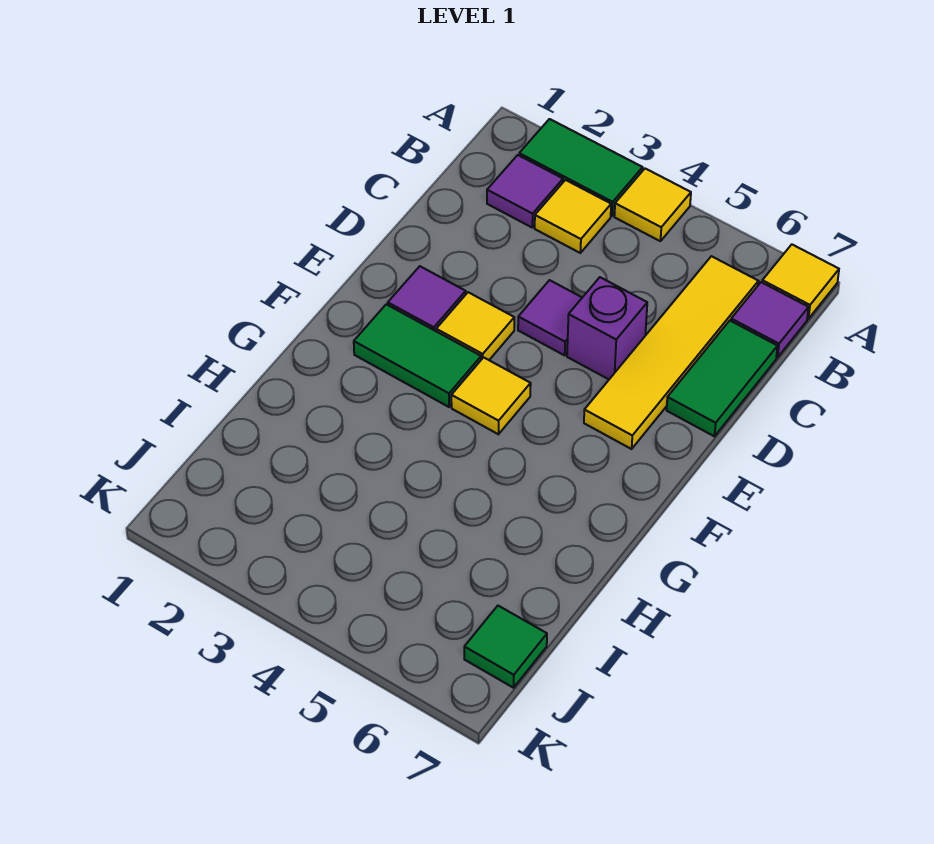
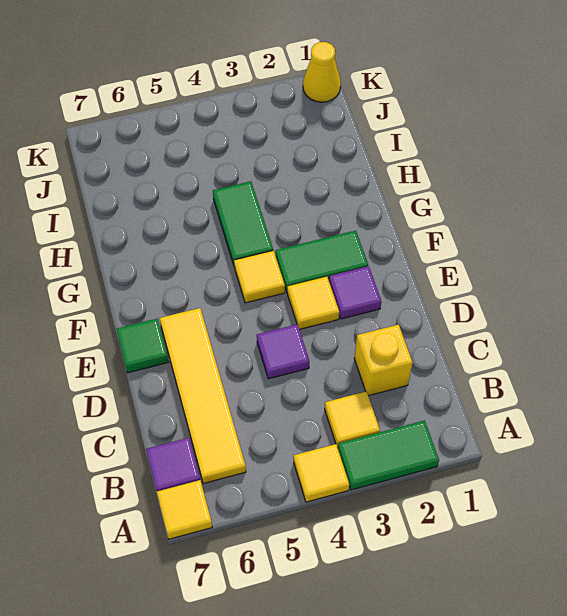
purple 1x1 tile [487,155,563,227] -> none
none -> yellow 1x1 brick [354,324,413,396]
green 1x2 tile [667,321,778,436] -> green 1x2 tile moved to [213,181,273,265]
purple 1x1 brick [567,277,647,379] -> none
green 1x1 tile [464,606,547,688] -> green 1x1 tile moved to [116,319,168,373]
none -> yellow 1x1 cone [303,42,341,102]

